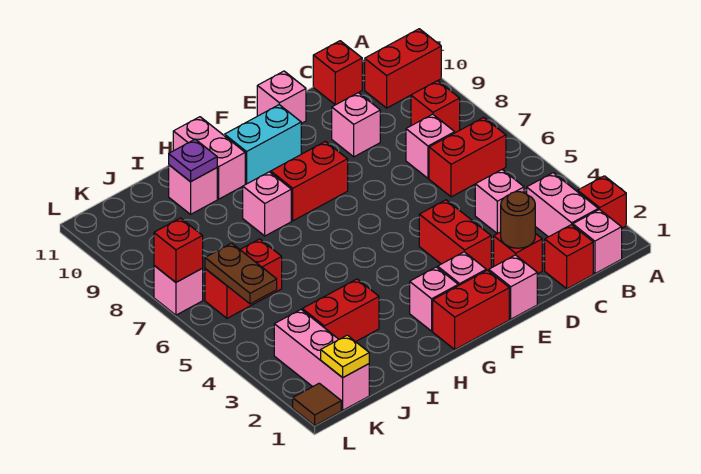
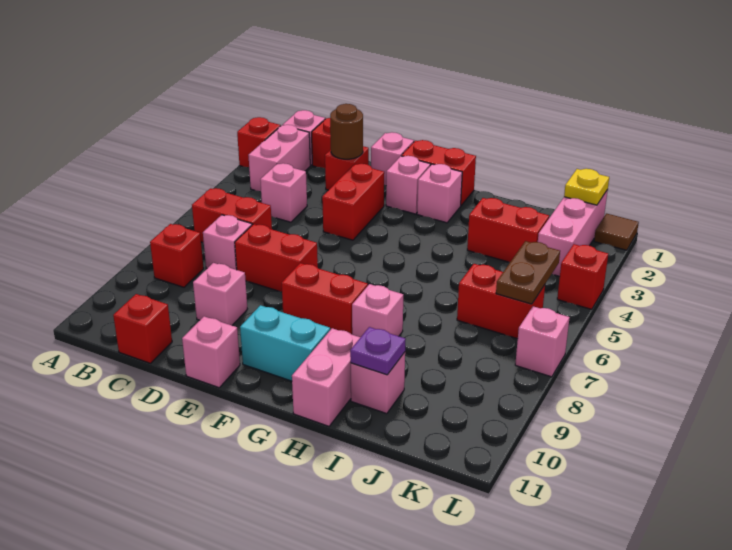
red 1x2 brick [365,29,441,108] -> red 1x2 brick moved to [235,224,318,292]
red 1x1 brick [154,218,203,282] -> red 1x1 brick moved to [557,244,608,309]

